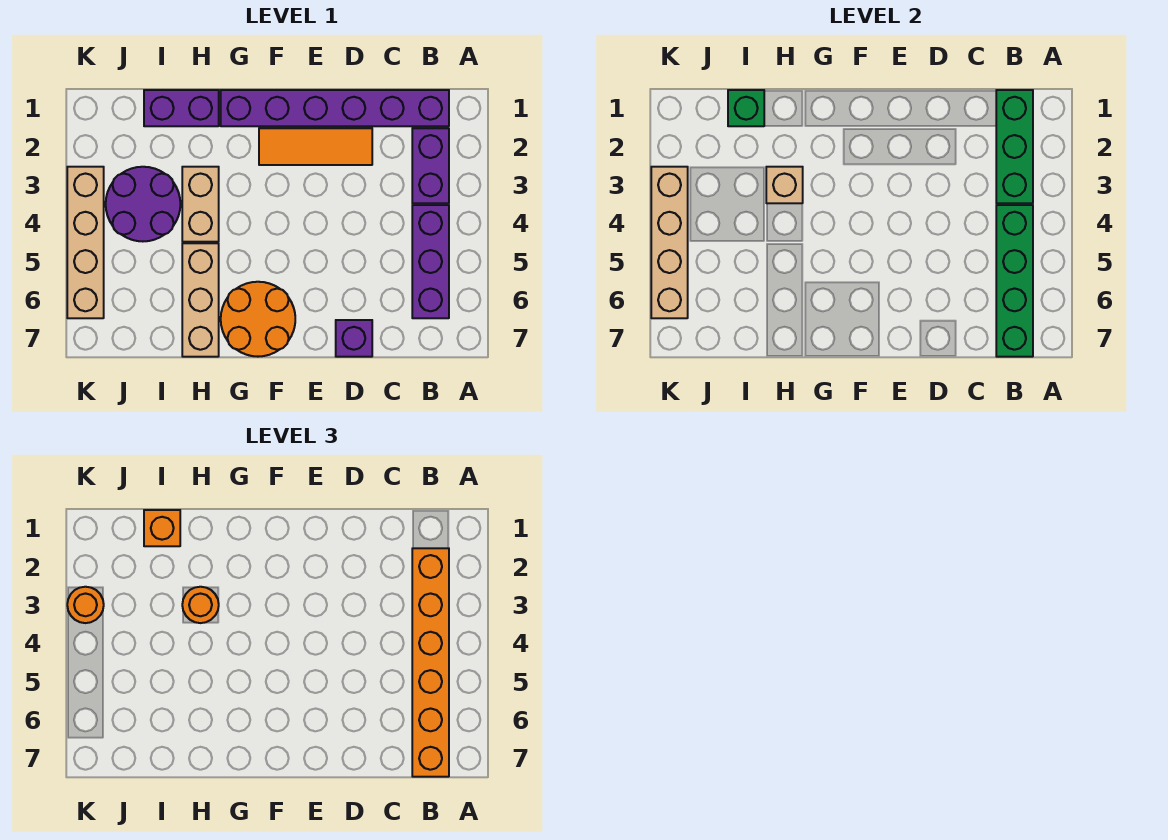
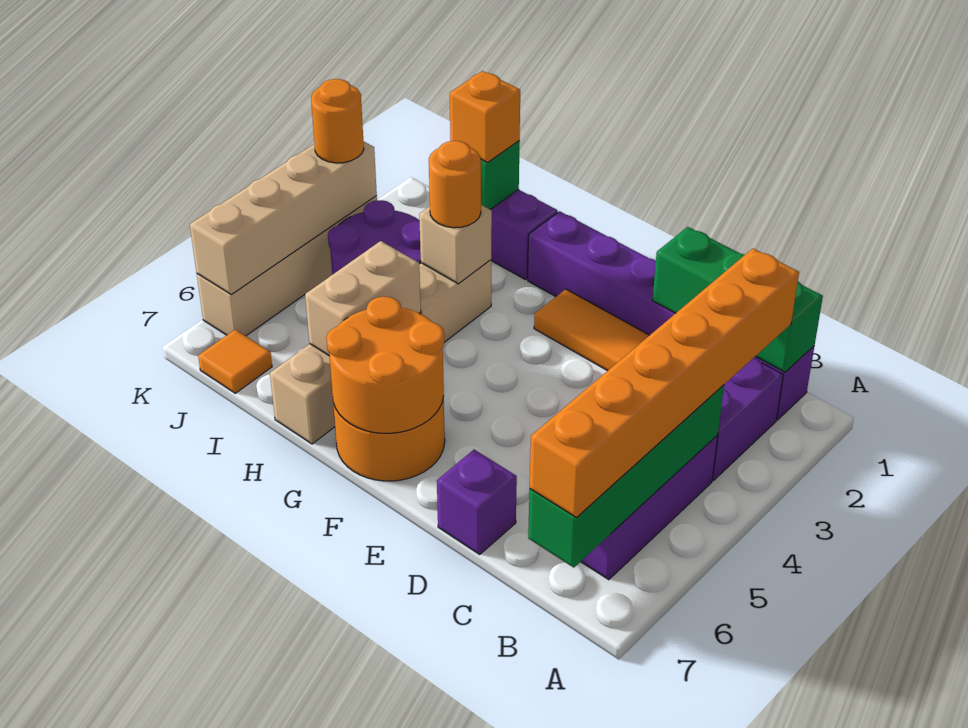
green 1x3 brick [996,90,1033,203] -> green 1x3 brick turned to [653,227,823,372]
none -> orange 2x2 round brick [326,297,444,433]
none -> tan 1x2 brick [305,241,421,355]
none -> orange 1x1 tile [198,330,272,393]

